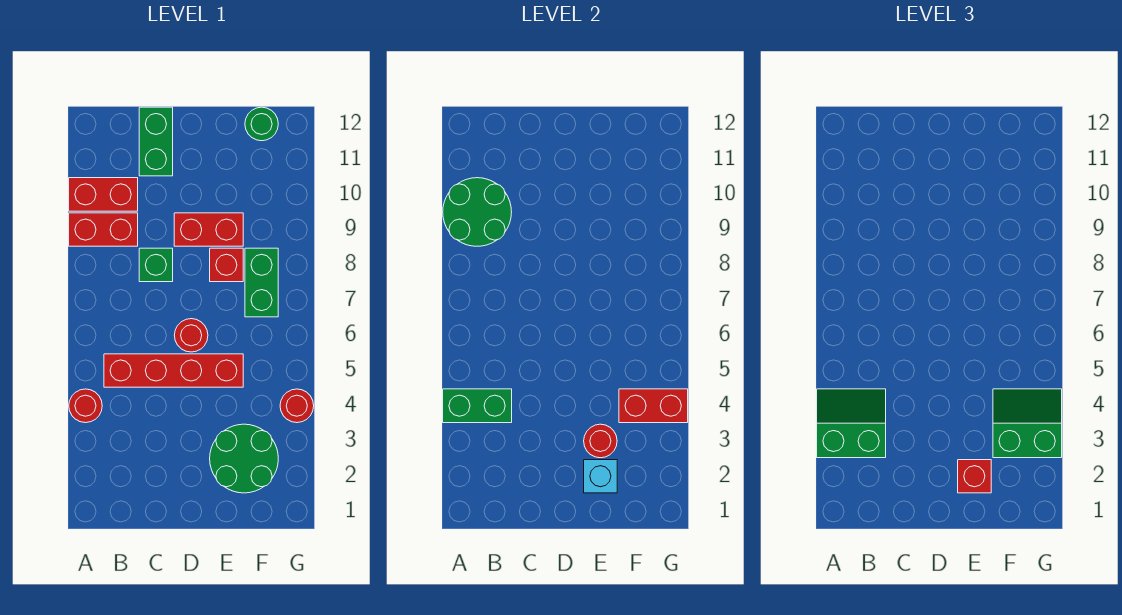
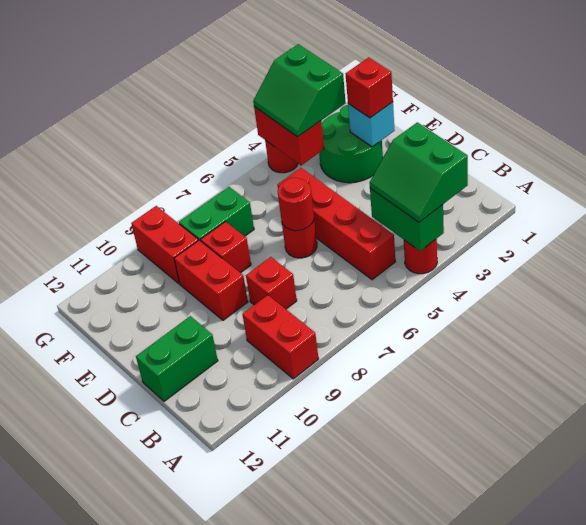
green 2x2 round brick [443,178,512,246] -> none
red 1x2 brick [69,178,138,211] -> red 1x2 brick moved to [131,206,199,284]
green 1x1 brick [139,248,173,282] -> red 1x1 brick [246,257,297,309]
red 1x1 round brick [584,424,617,458] -> red 1x1 round brick moved to [278,178,314,231]
green 1x1 round brick [245,107,278,141] -> none

